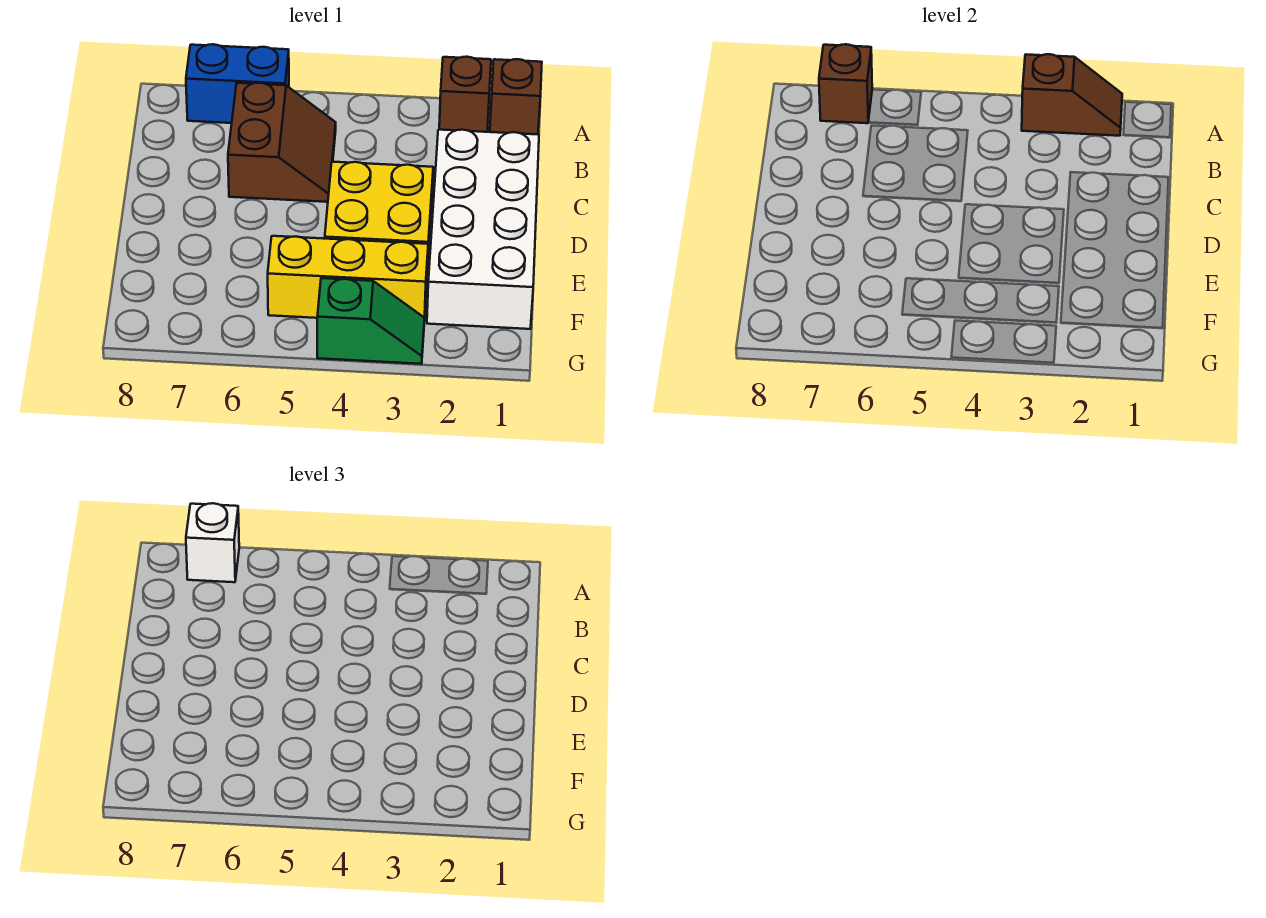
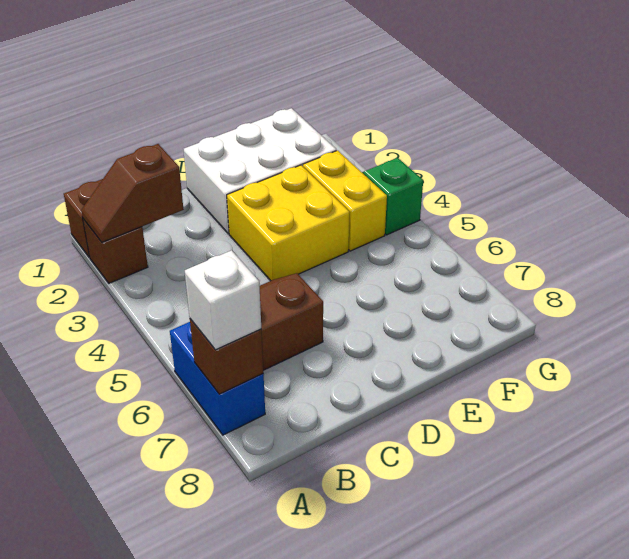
brown 1x2 slope [1022,54,1122,136] -> brown 1x2 slope turned to [81,144,184,242]
white 2x4 brick [427,130,539,329] -> white 2x3 brick [184,108,336,234]
yellow 1x3 brick [268,236,428,320] -> yellow 1x2 brick [303,151,387,251]

